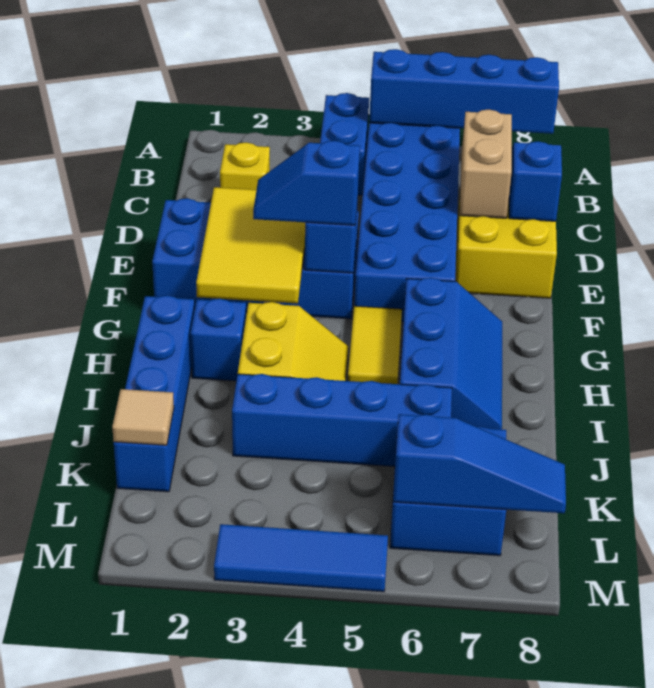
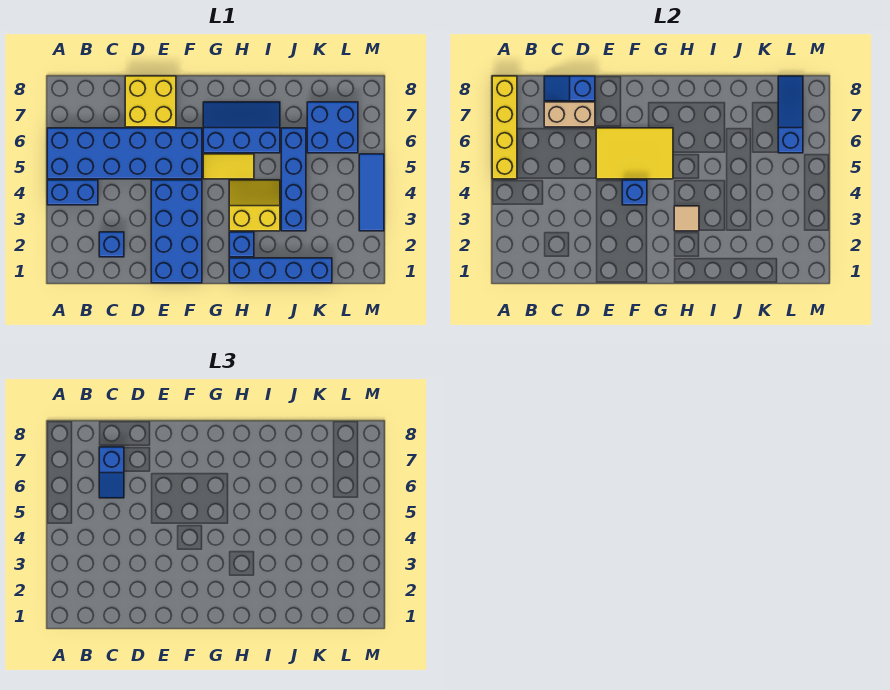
blue 1x4 brick [369,49,559,134] -> yellow 1x4 brick [492,76,517,179]
yellow 1x1 brick [220,142,270,190] -> blue 1x1 brick [99,232,124,257]
yellow 2x3 tile [196,187,305,304] -> yellow 2x3 tile moved to [596,128,673,179]
blue 1x2 slope [253,141,360,225] -> blue 1x2 slope moved to [99,447,124,498]
tan 1x1 tile [112,389,174,445] -> tan 1x1 tile moved to [674,206,699,231]

